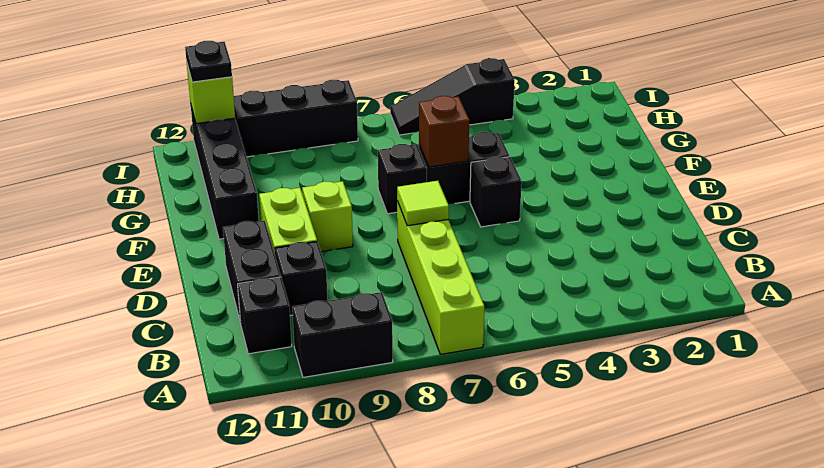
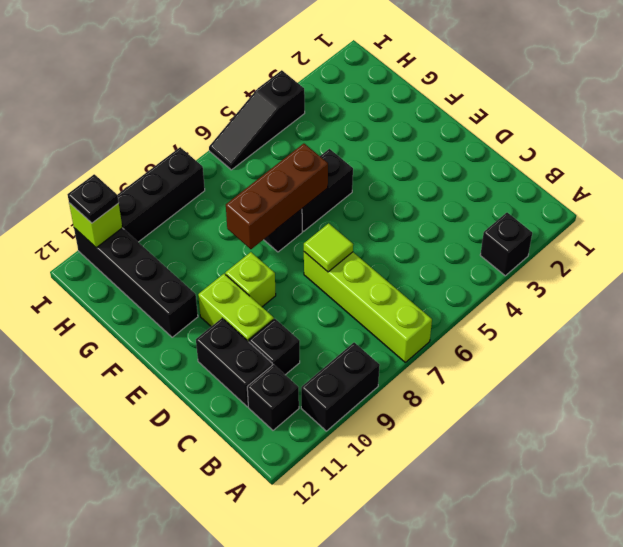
black 1x1 brick [470,157,522,227] -> black 1x1 brick moved to [480,213,532,276]
brown 1x1 brick [419,96,469,167] -> brown 1x3 brick [226,144,328,249]

